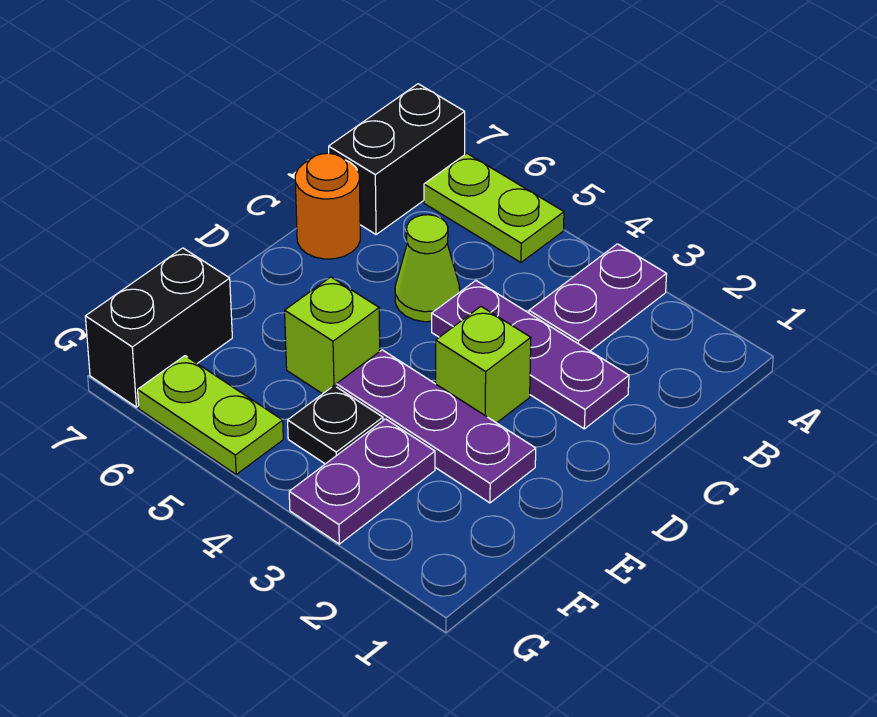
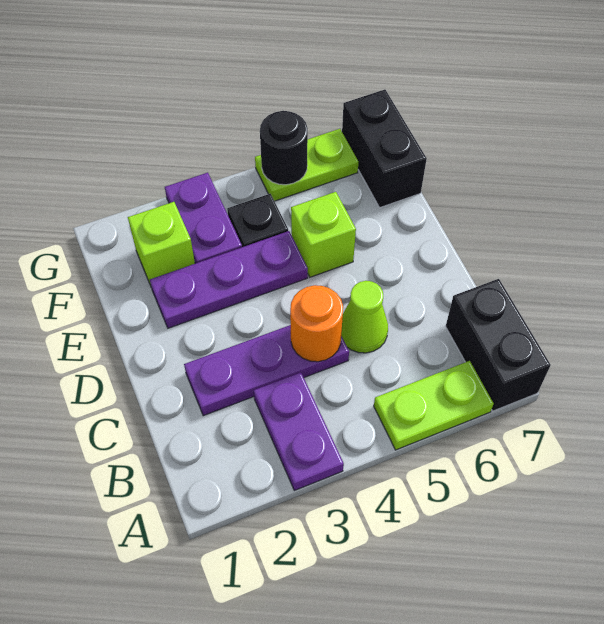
orange 1x1 round brick [295,153,360,259] -> orange 1x1 round brick moved to [290,285,343,362]
lime 1x1 brick [436,307,531,423] -> lime 1x1 brick moved to [128,202,195,286]
none -> black 1x1 round brick [260,111,308,185]

